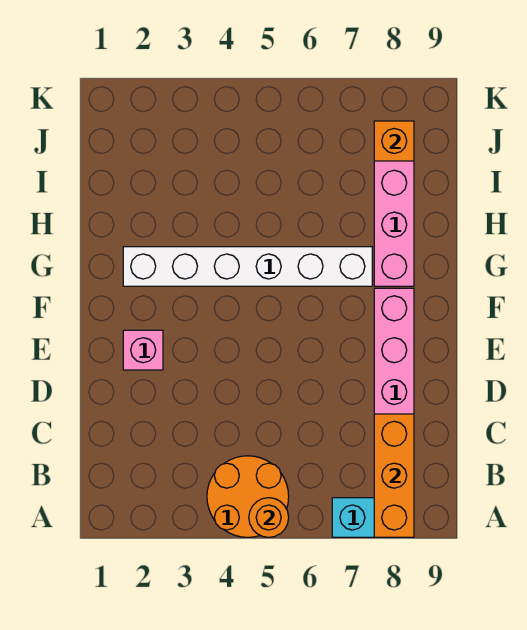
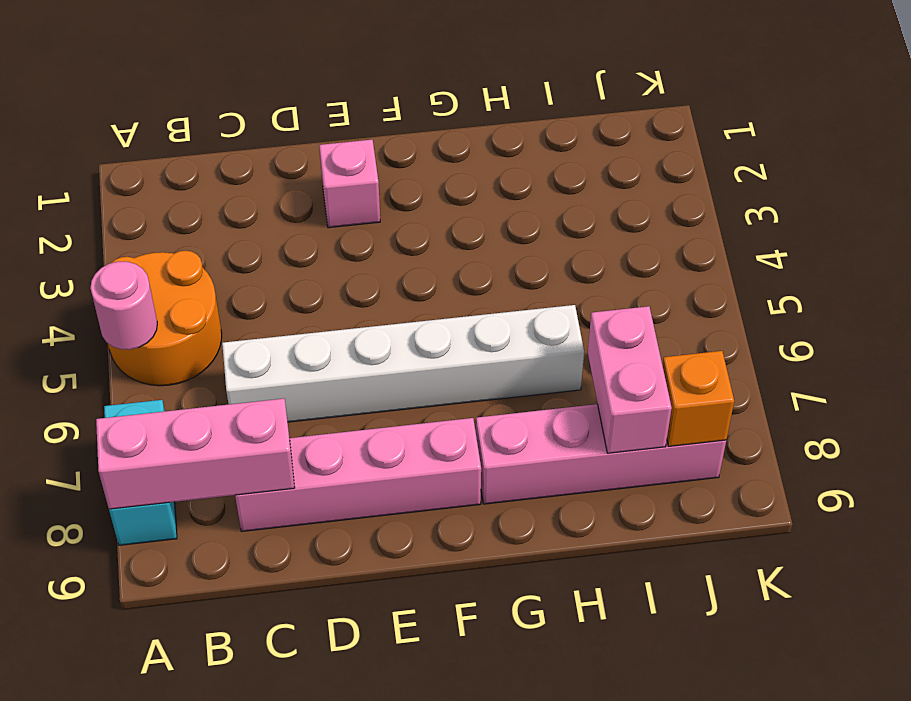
orange 1x1 round brick [249,498,289,537] -> pink 1x1 round brick [91,262,157,350]
orange 1x3 brick [374,414,414,537] -> pink 1x3 brick [96,399,295,509]
white 1x6 brick [123,247,372,286] -> white 1x6 brick turned to [222,305,584,422]
none -> pink 1x2 brick [588,306,672,453]

